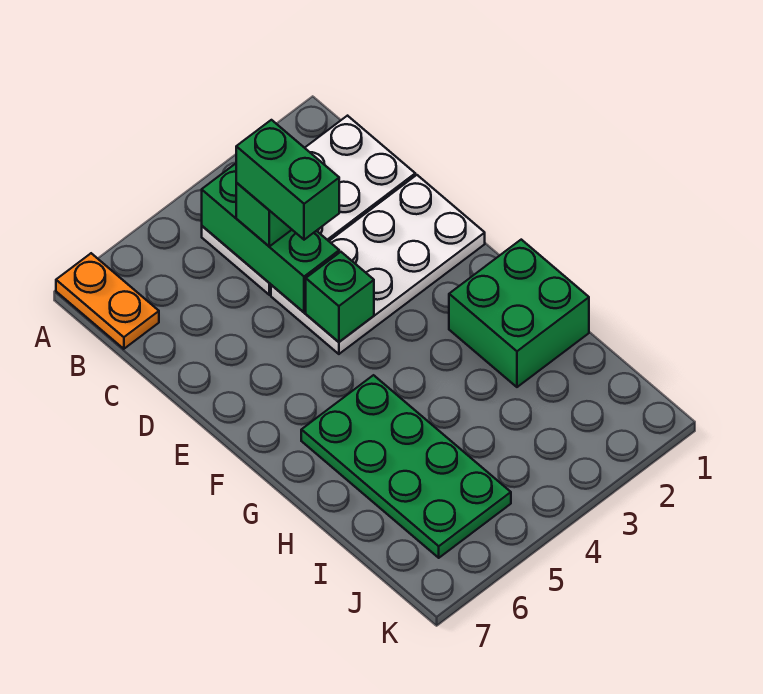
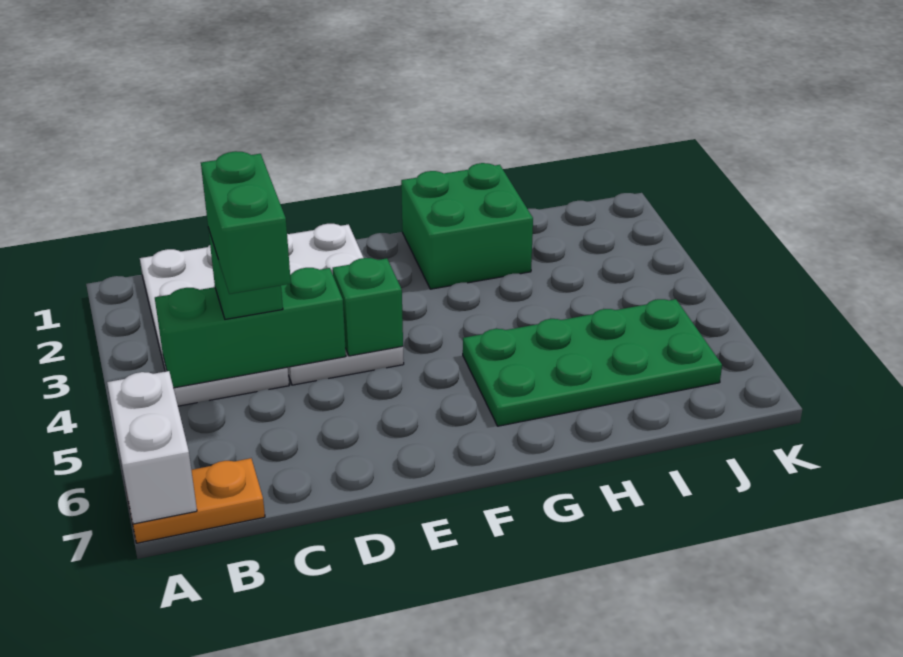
none -> white 1x2 brick [107,371,197,524]
green 1x2 brick [236,120,339,240] -> green 1x2 brick turned to [201,151,291,294]

